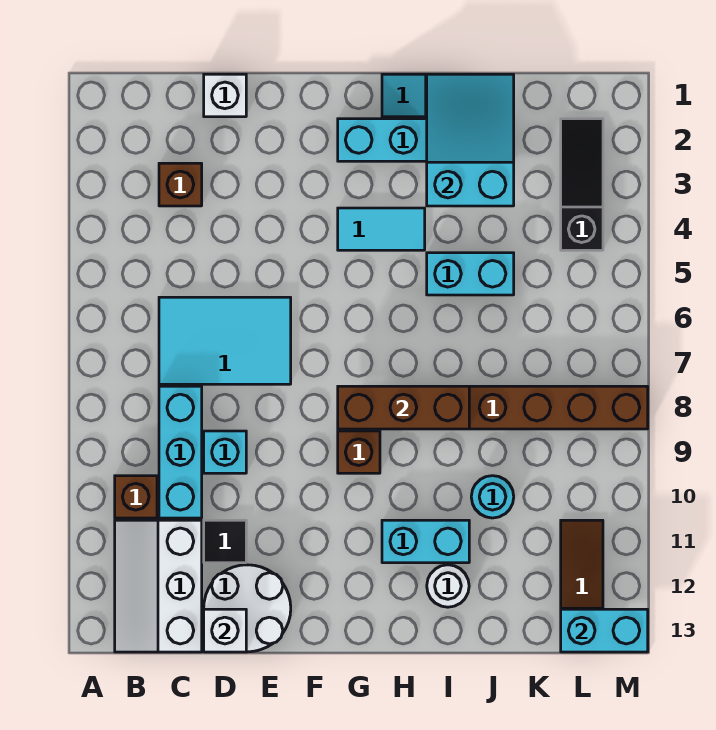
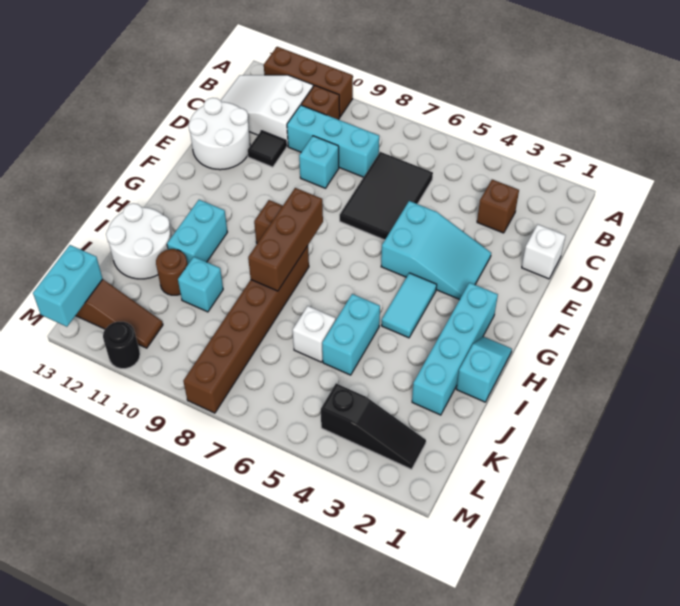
none -> brown 1x3 brick [264,47,353,117]
white 2x3 slope [115,520,202,652] -> white 2x3 slope turned to [221,75,313,147]
cyan 2x3 tile [159,297,291,384] -> black 2x3 tile [340,152,433,240]
white 1x1 brick [204,609,246,652] -> white 1x1 brick moved to [293,306,336,362]
cyan 2x3 slope [427,74,514,206] -> cyan 2x3 slope moved to [381,201,491,300]
white 1x1 round brick [427,565,469,607] -> white 2x2 round brick [106,203,171,279]
cyan 1x1 round brick [471,476,514,518] -> cyan 1x1 brick [178,257,223,312]
none -> brown 1x1 round brick [156,249,187,295]
none -> black 1x1 round brick [103,322,140,369]

